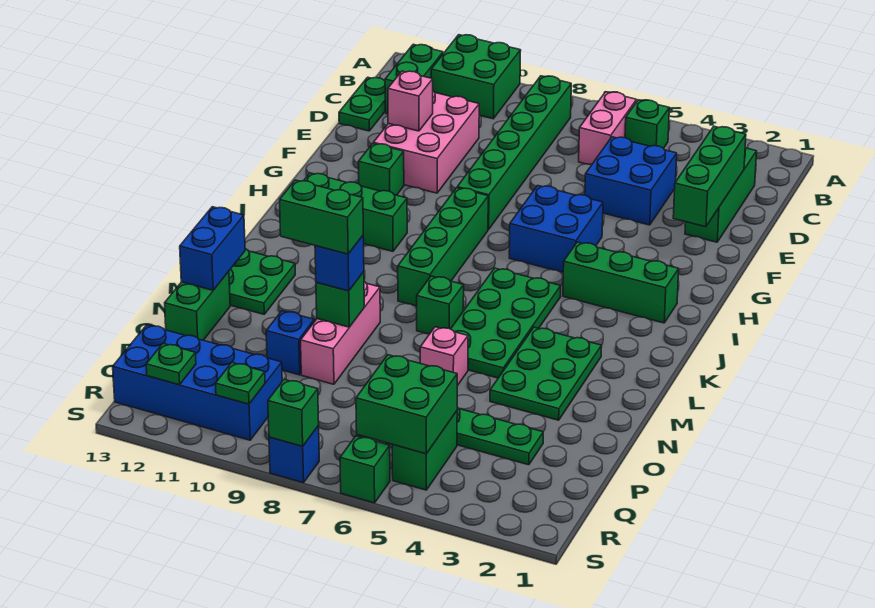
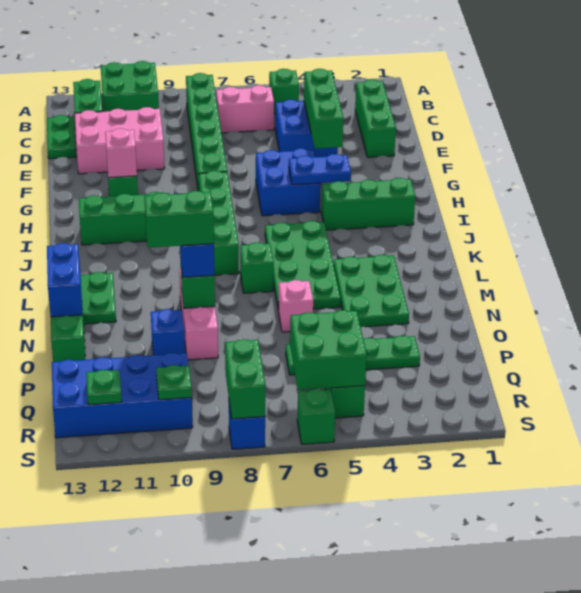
pink 1x2 brick [579,92,637,165] -> pink 1x2 brick turned to [216,85,274,133]
green 1x3 brick [673,126,746,227] -> green 1x3 brick moved to [304,69,343,149]
pink 2x3 brick [373,91,479,193] -> pink 2x3 brick turned to [75,107,165,174]
pink 1x1 brick [388,71,433,131] -> pink 1x1 brick moved to [105,128,137,178]
none -> blue 1x2 plate [289,154,351,185]
green 1x1 brick [268,379,319,446] -> green 1x2 brick [225,339,265,419]

